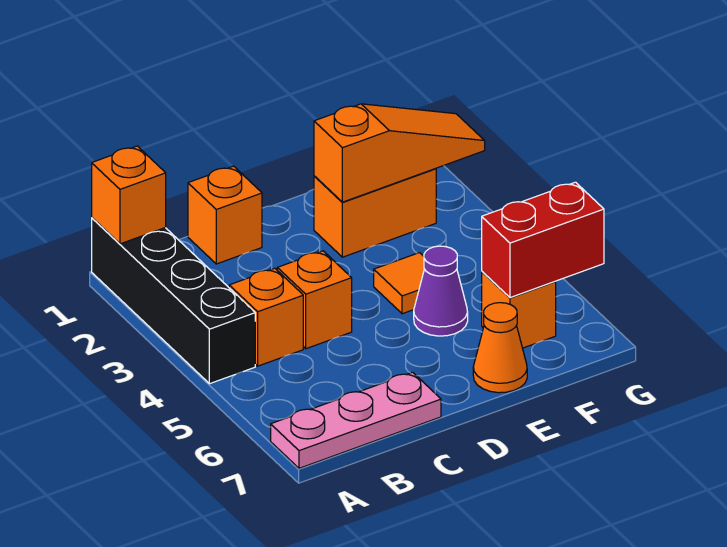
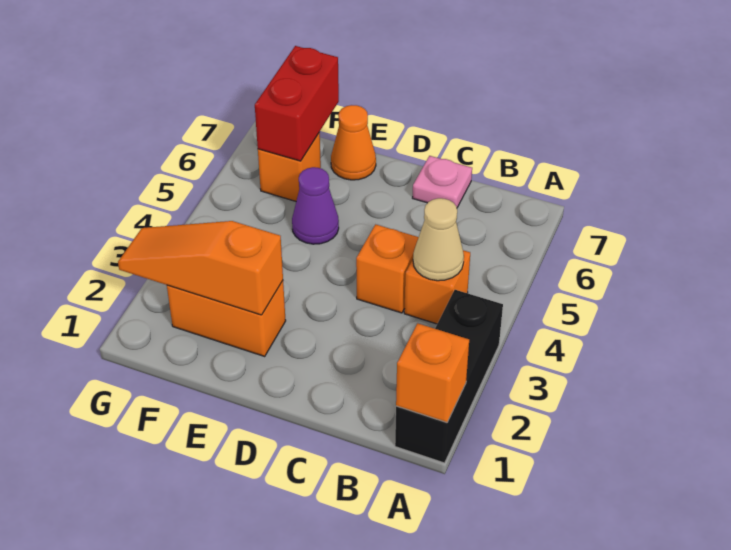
black 1x4 brick [92,218,255,384] -> black 1x3 brick [395,290,503,463]
pink 1x3 plate [271,372,441,468] -> pink 1x1 plate [413,156,472,207]
none -> tan 1x1 cone [413,198,464,281]
orange 1x1 brick [188,166,262,264] -> none
orange 1x1 tile [374,253,424,314] -> none
red 1x2 brick [482,182,604,298] -> red 1x2 brick turned to [255,46,339,161]

